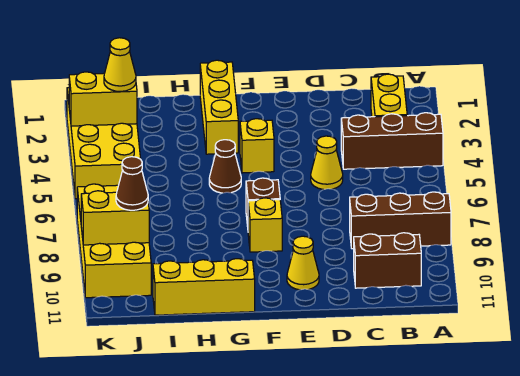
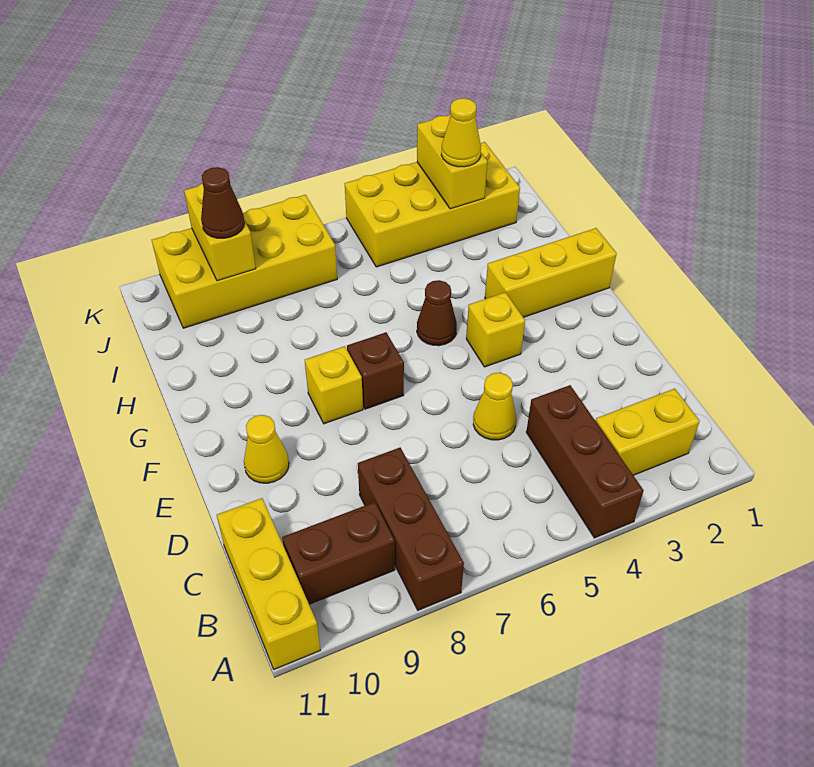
brown 1x2 brick [354,233,421,288] -> brown 1x2 brick turned to [282,502,395,604]
yellow 1x3 brick [153,259,255,315] -> yellow 1x3 brick moved to [217,498,320,669]

